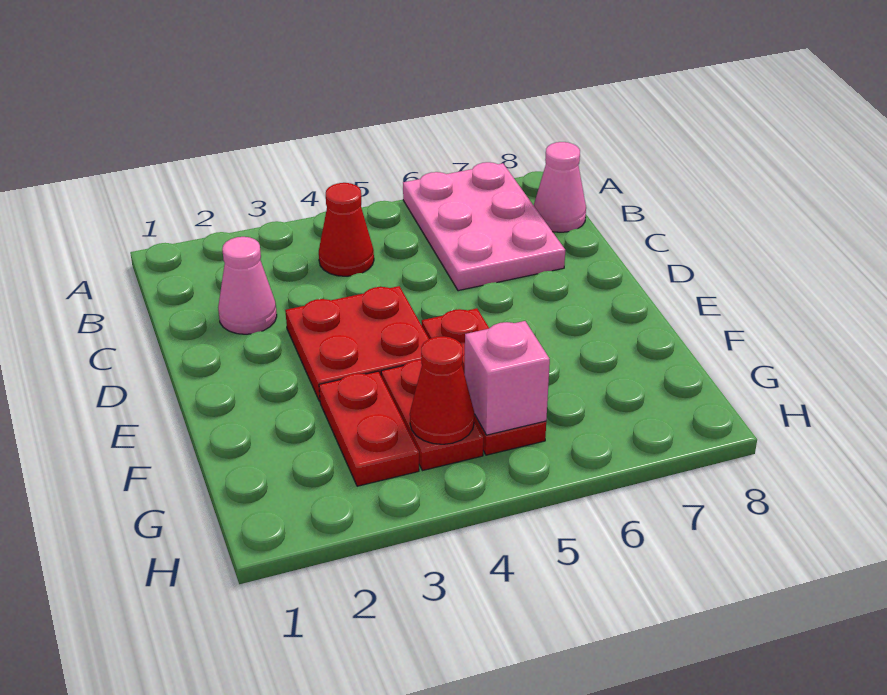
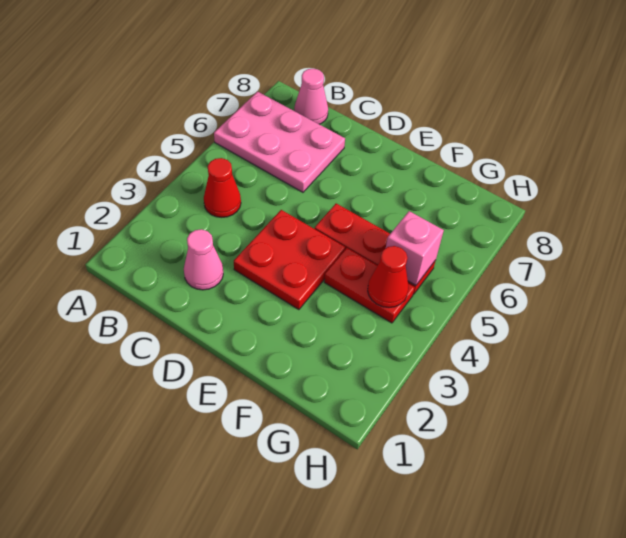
red 1x2 plate [319,371,419,486] -> none

